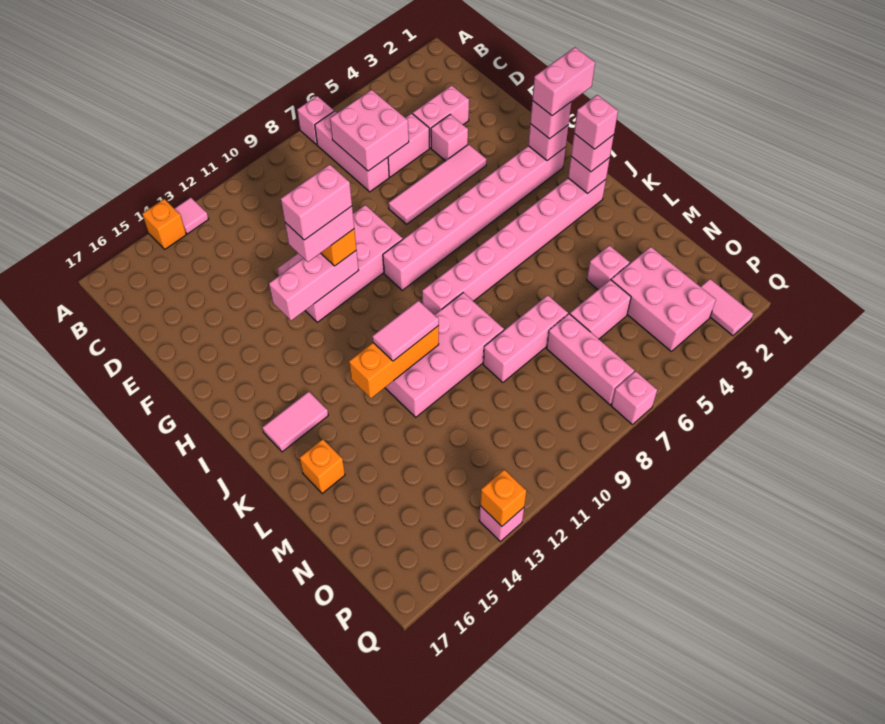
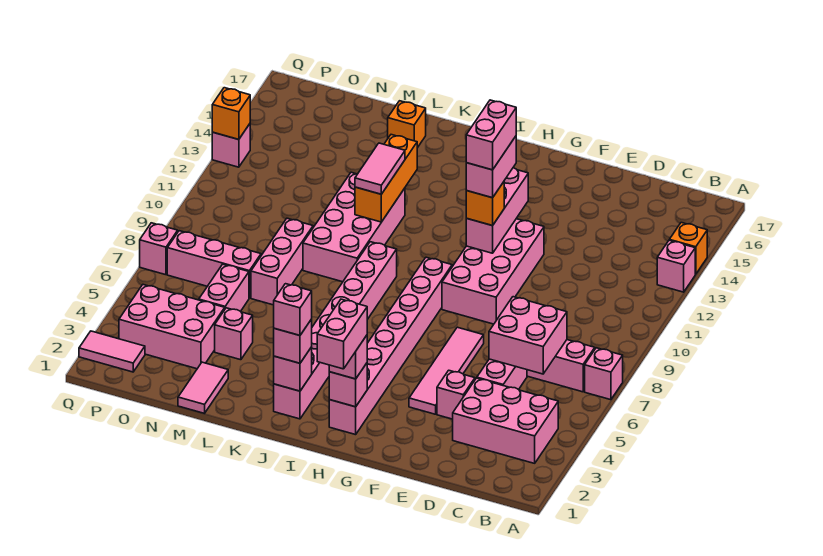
pink 1x1 tile [174,197,209,234] -> pink 1x1 brick [657,240,695,292]
pink 1x2 brick [413,85,469,148] -> pink 2x3 brick [453,378,558,463]
pink 1x2 tile [262,391,328,452] -> pink 1x2 tile moved to [178,362,228,413]

